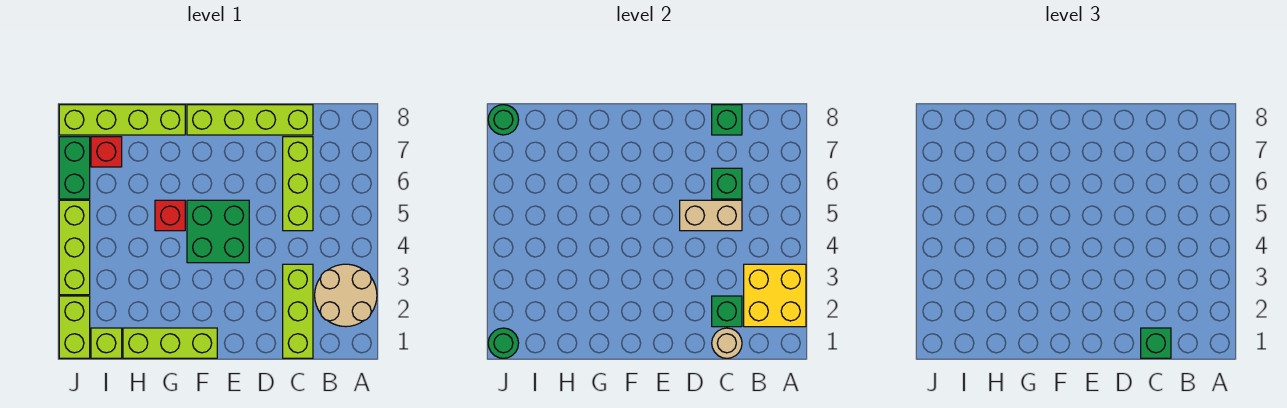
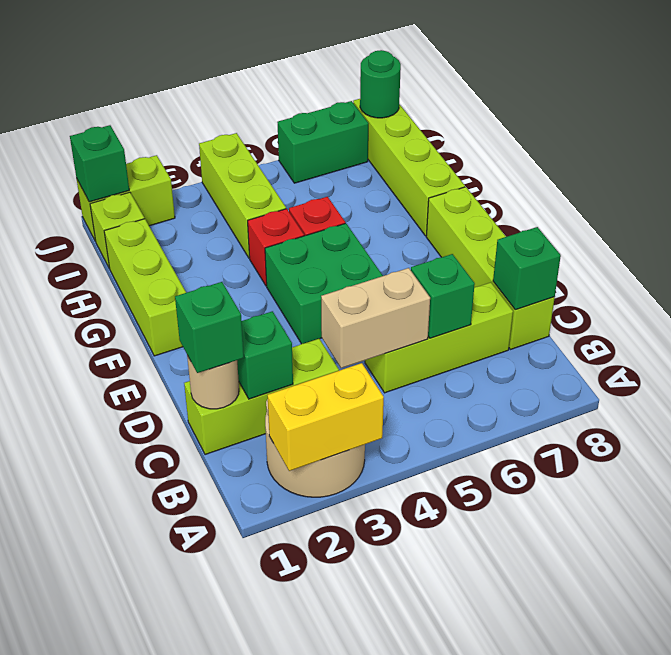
yellow 2x2 brick [744,264,806,327] -> yellow 1x2 brick [268,363,384,471]
tan 1x2 brick [680,200,742,231] -> tan 1x2 brick turned to [321,268,430,368]
red 1x1 brick [91,137,122,167] -> red 1x1 brick moved to [248,209,304,286]
green 1x1 round brick [488,328,519,358] -> green 1x1 brick [70,125,129,202]
lime 1x3 brick [59,200,90,295] -> lime 1x3 brick turned to [199,133,286,258]

